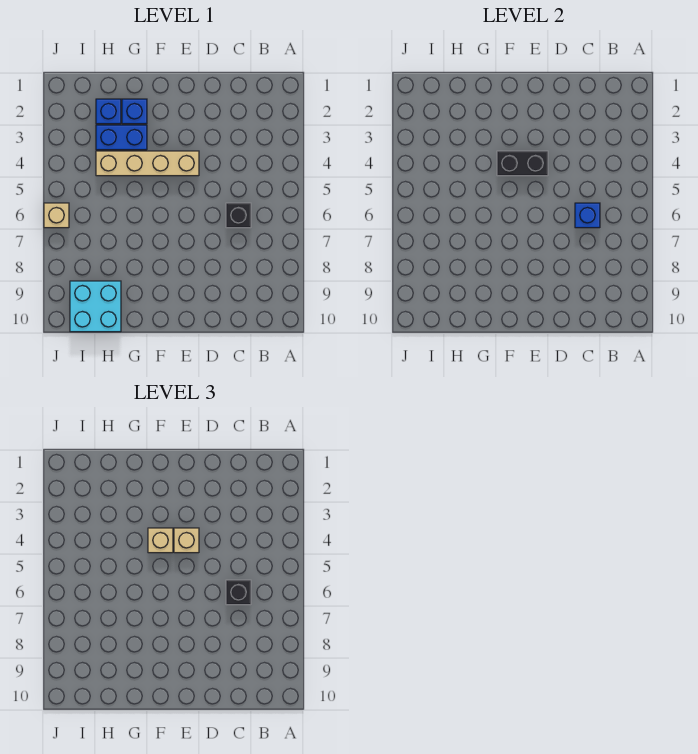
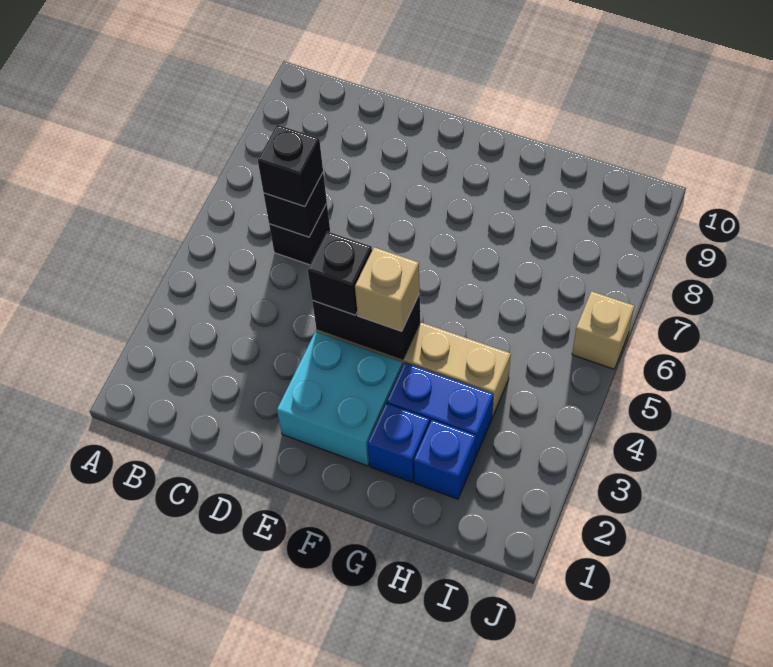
blue 1x1 brick [575,203,600,228] -> black 1x1 brick [264,173,327,237]
tan 1x1 brick [174,528,199,553] -> black 1x1 brick [308,231,372,315]
cyan 2x2 brick [70,281,121,332] -> cyan 2x2 brick moved to [277,331,403,466]

